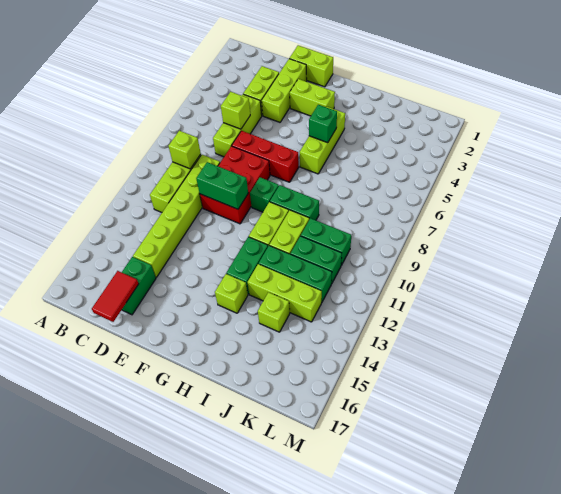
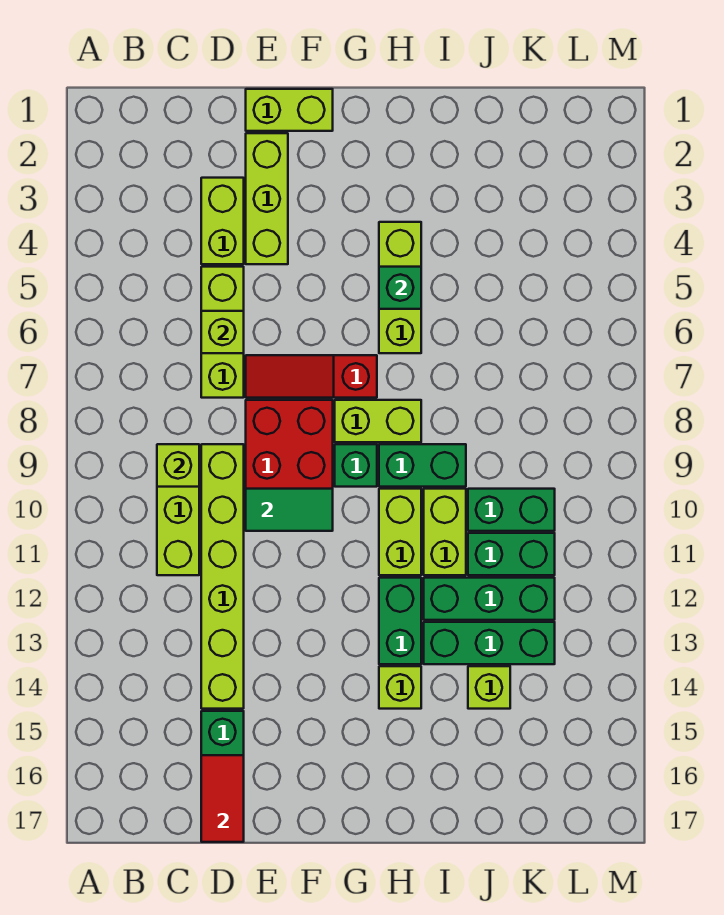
red 1x3 brick [232,131,299,182] -> red 1x3 slope [246,355,377,398]
green 1x2 brick [196,162,248,209] -> green 1x2 tile [246,489,333,531]
lime 1x2 brick [290,79,335,116] -> lime 1x2 brick moved to [335,400,421,442]
lime 1x3 brick [248,264,322,322] -> green 1x3 brick [424,622,555,664]

